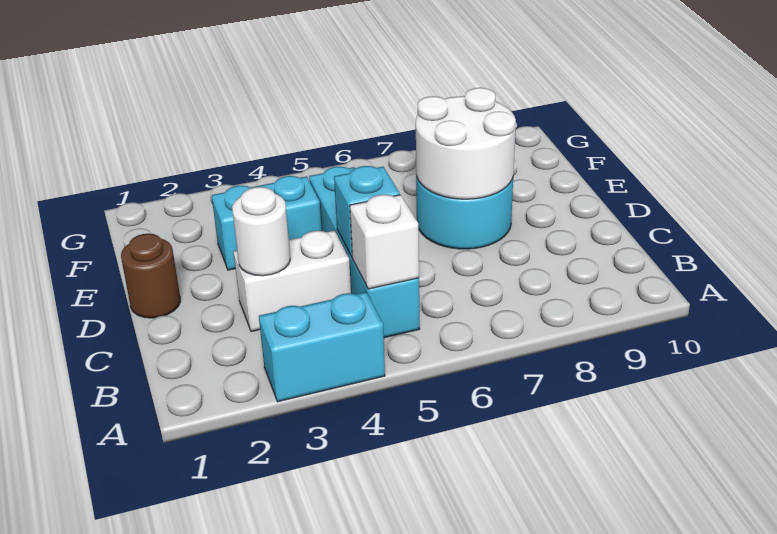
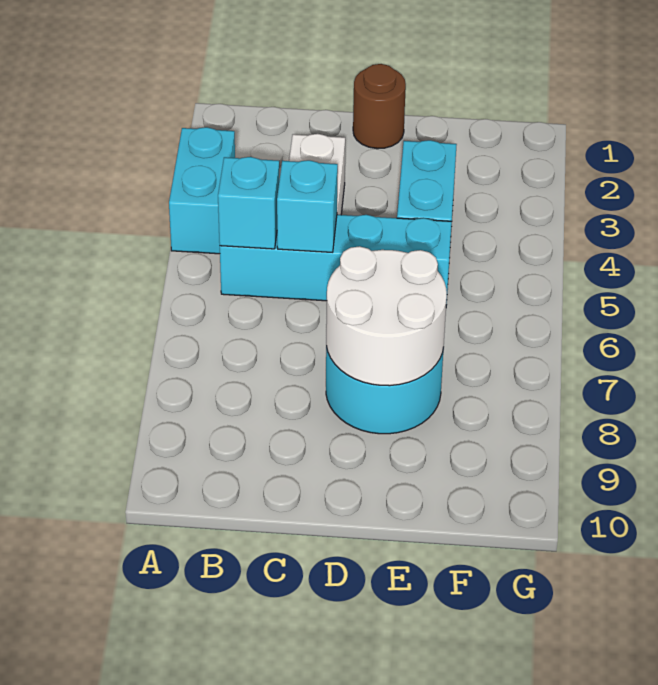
white 1x1 brick [350,195,419,289] -> cyan 1x1 brick [218,157,279,249]
white 1x1 round brick [232,187,290,276] -> none

